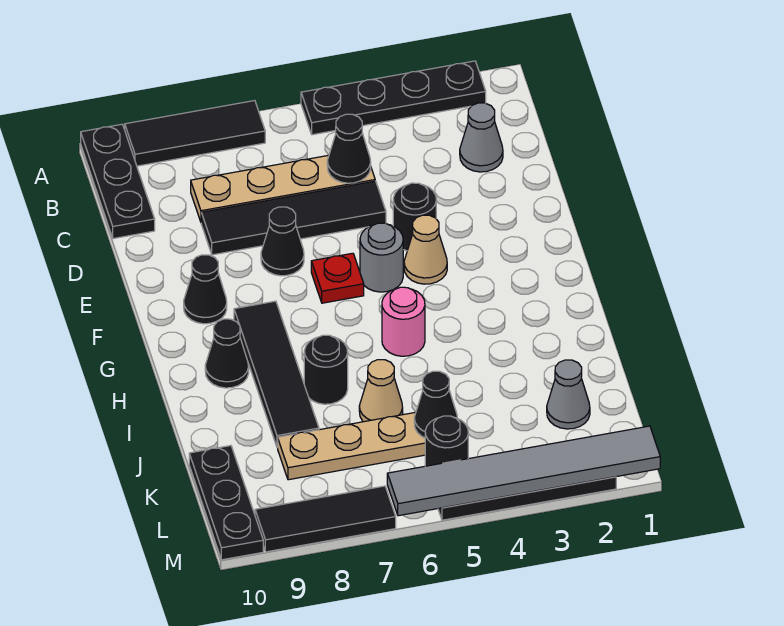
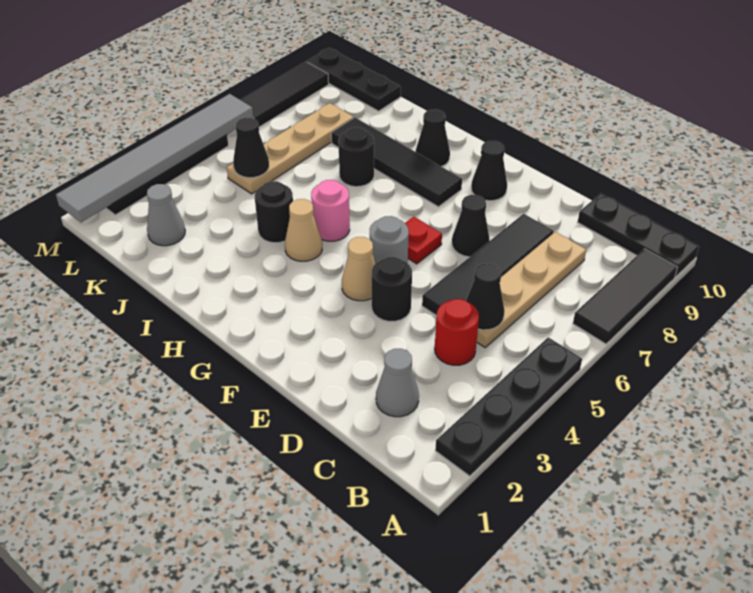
none -> red 1x1 round brick [435,299,479,365]
tan 1x1 cone [359,360,403,422] -> tan 1x1 cone moved to [285,199,322,261]
black 1x1 round brick [425,416,468,466] -> black 1x1 round brick moved to [255,181,293,243]

